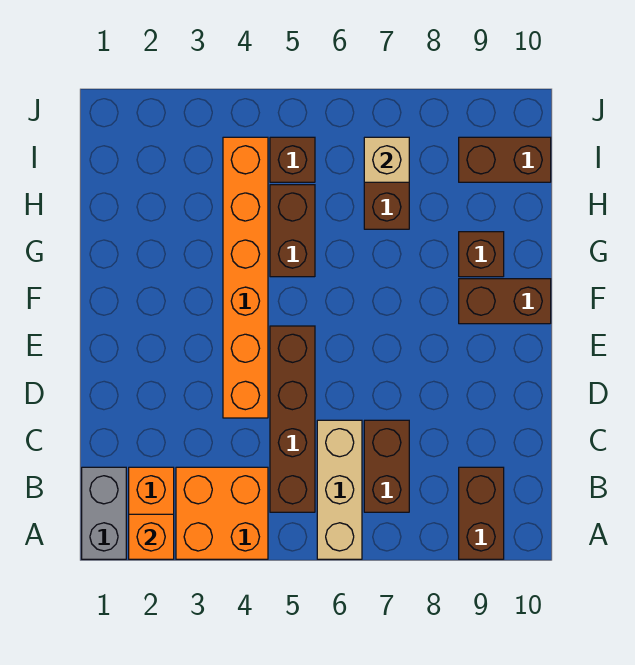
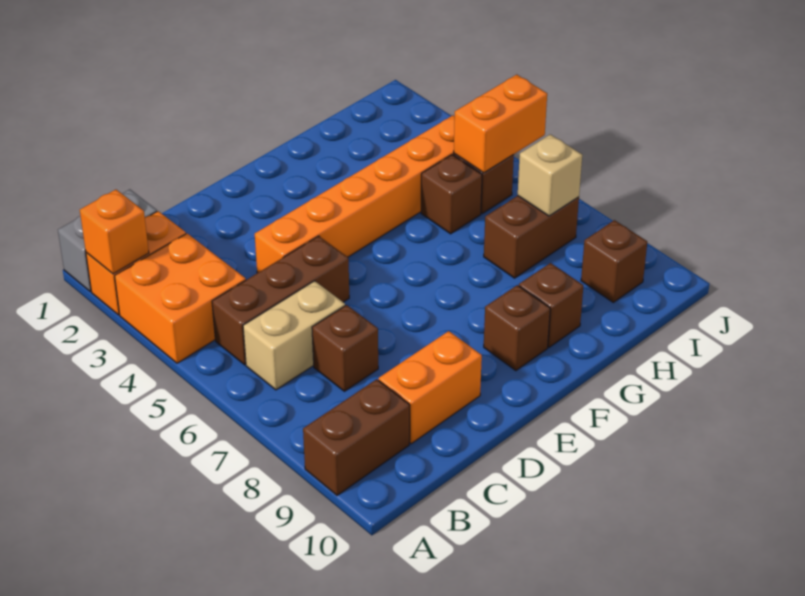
tan 1x3 brick [317,420,362,559] -> tan 1x2 brick [243,281,345,390]
brown 1x4 brick [270,326,315,512] -> brown 1x3 brick [212,236,349,365]
brown 1x2 brick [364,420,409,512] -> brown 1x1 brick [312,305,378,391]
none -> orange 1x2 brick [379,331,482,444]
brown 1x2 brick [459,279,551,324] -> brown 1x1 brick [484,285,550,371]
brown 1x2 brick [270,185,315,277] -> brown 1x1 brick [421,155,482,234]
none -> orange 1x2 brick [454,75,547,173]
brown 1x2 brick [459,137,551,182] -> brown 1x1 brick [581,220,647,302]

